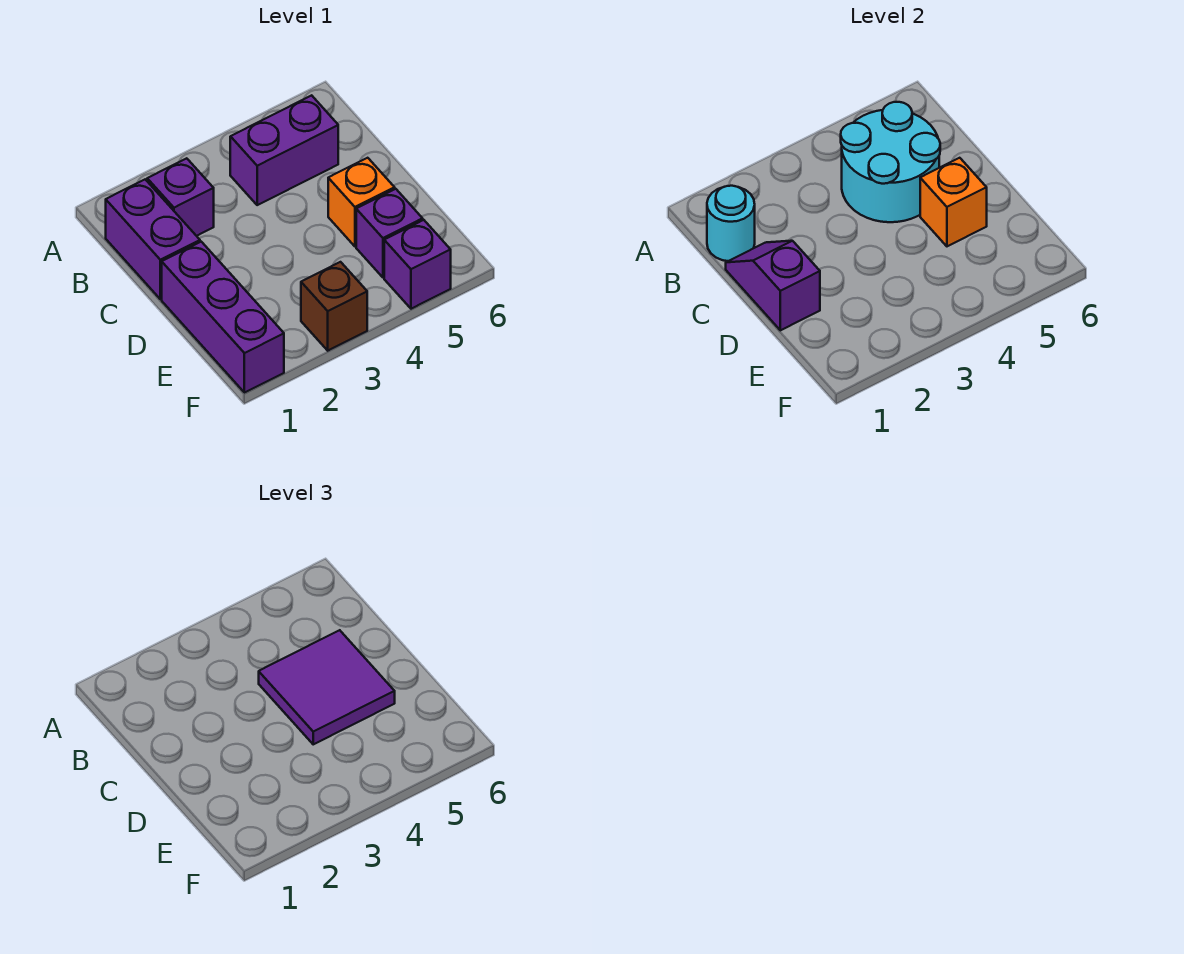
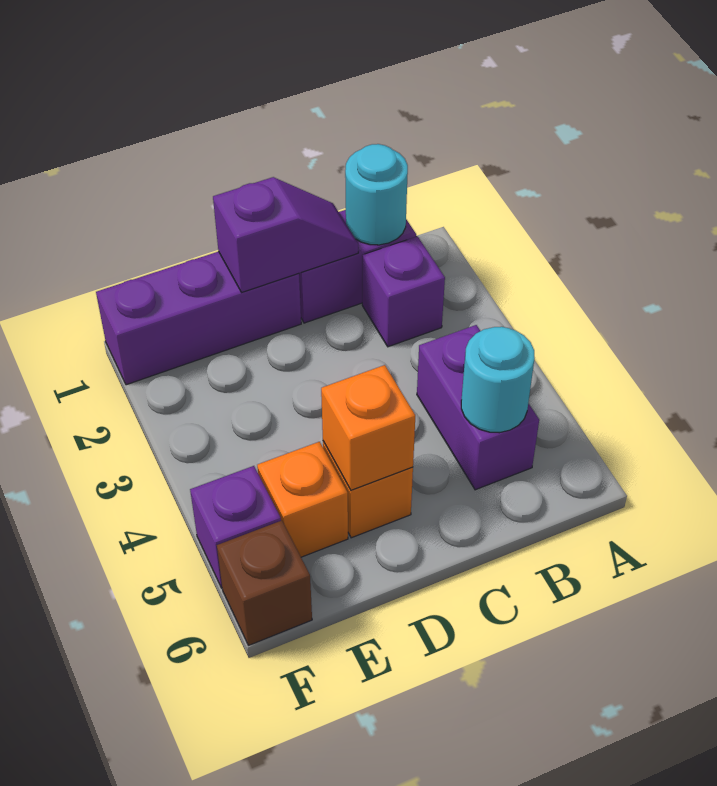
cyan 2x2 round brick [841,102,940,222] -> cyan 1x1 round brick [461,327,535,433]
purple 2x2 tile [259,630,395,744] -> none
purple 1x1 brick [356,189,423,278] -> orange 1x1 brick [257,442,348,557]
brown 1x1 brick [301,262,367,351] -> brown 1x1 brick moved to [217,521,312,645]

